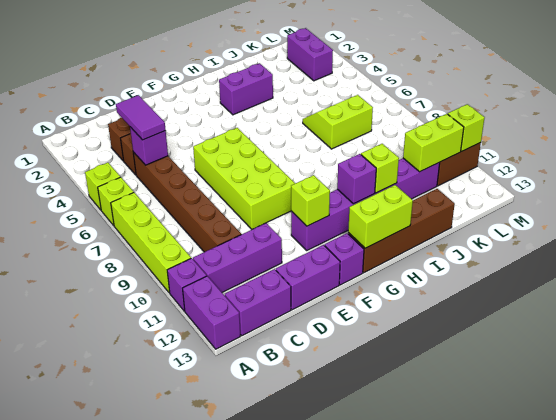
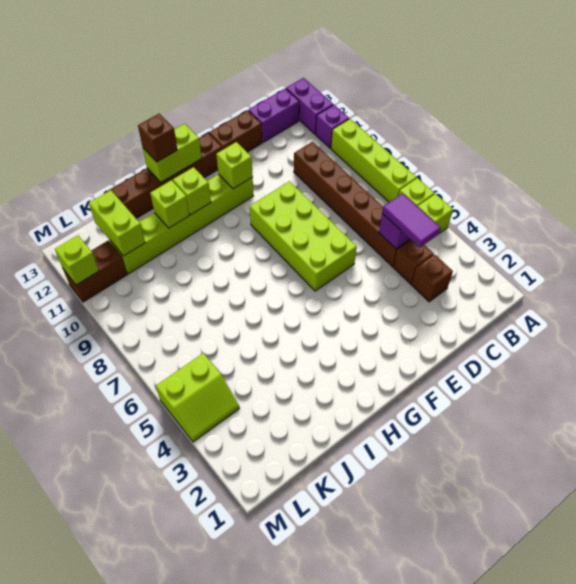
purple 1x3 brick [193,223,282,292] -> none
purple 1x2 brick [276,245,340,310] -> brown 1x2 brick [209,110,262,152]
purple 1x6 brick [291,158,440,250] -> lime 1x6 brick [110,174,253,273]
purple 1x1 brick [325,233,364,285] -> brown 1x1 brick [199,133,222,177]
purple 1x2 brick [219,63,273,115] -> none
purple 1x1 brick [337,154,376,204] -> lime 1x1 brick [173,167,211,214]
none -> brown 1x1 brick [138,114,177,162]
lime 2x2 slope [303,95,373,149] -> lime 2x2 slope moved to [156,353,240,442]
lime 1x2 brick [403,114,464,172] -> lime 1x2 brick turned to [89,190,145,256]
purple 1x2 brick [287,28,333,81] -> none

